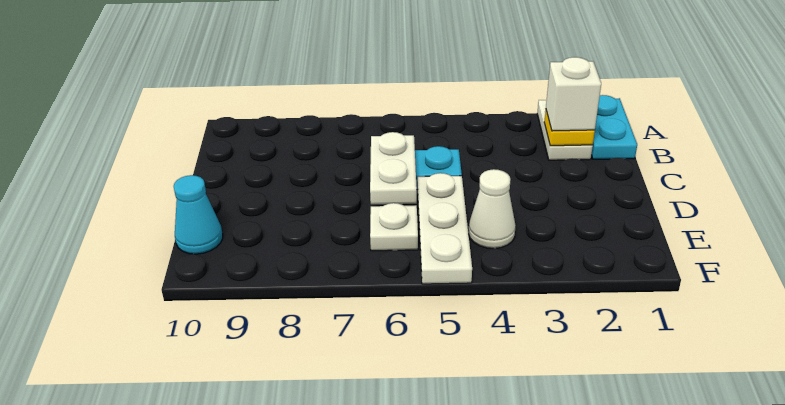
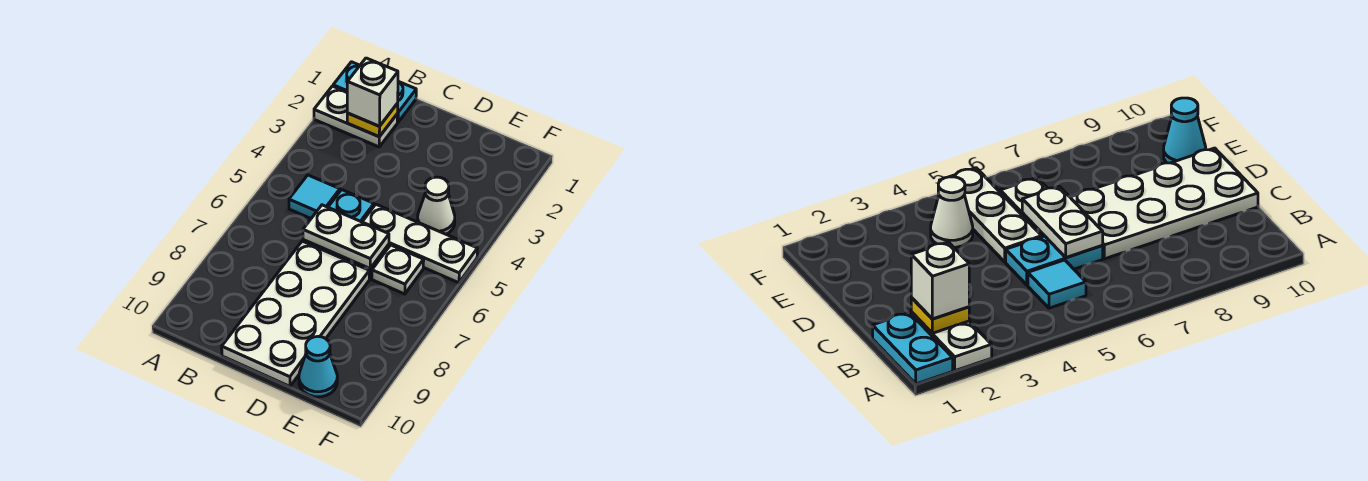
none -> cyan 1x1 tile [289,175,340,218]
none -> white 2x4 plate [222,241,369,386]

